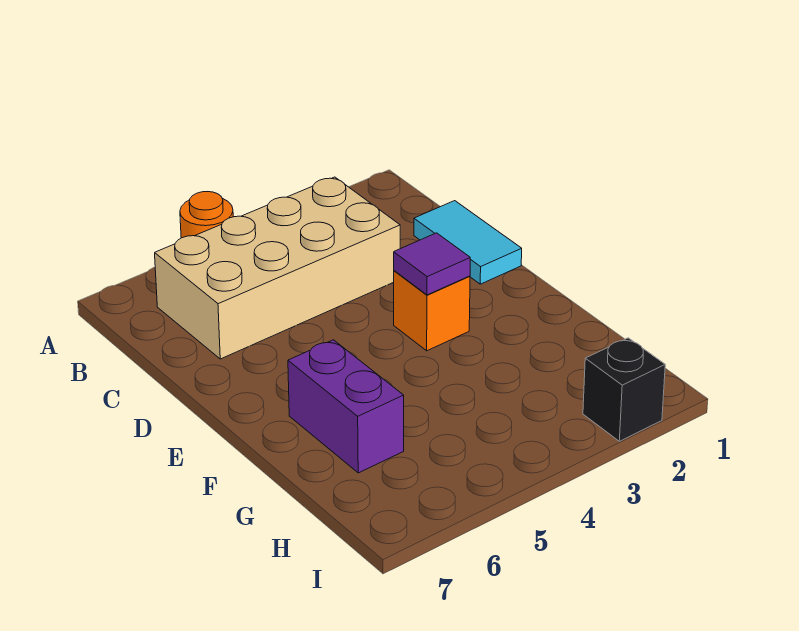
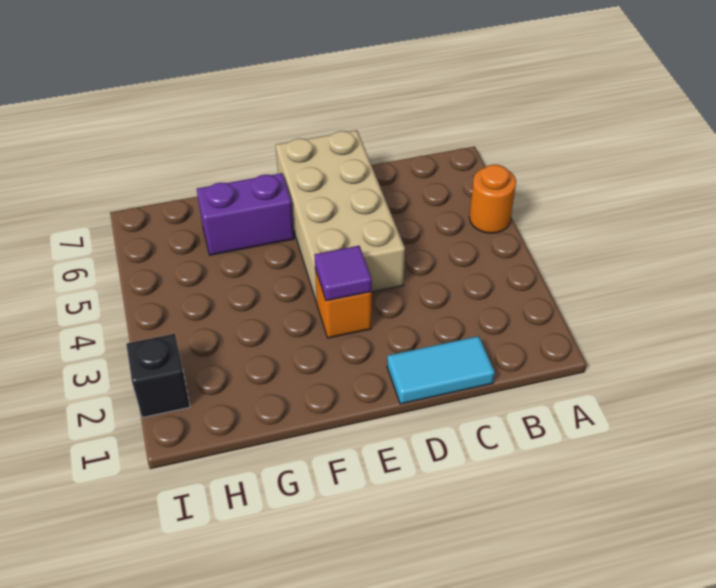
tan 2x4 brick [155,177,400,359] -> tan 2x4 brick moved to [276,130,405,303]

